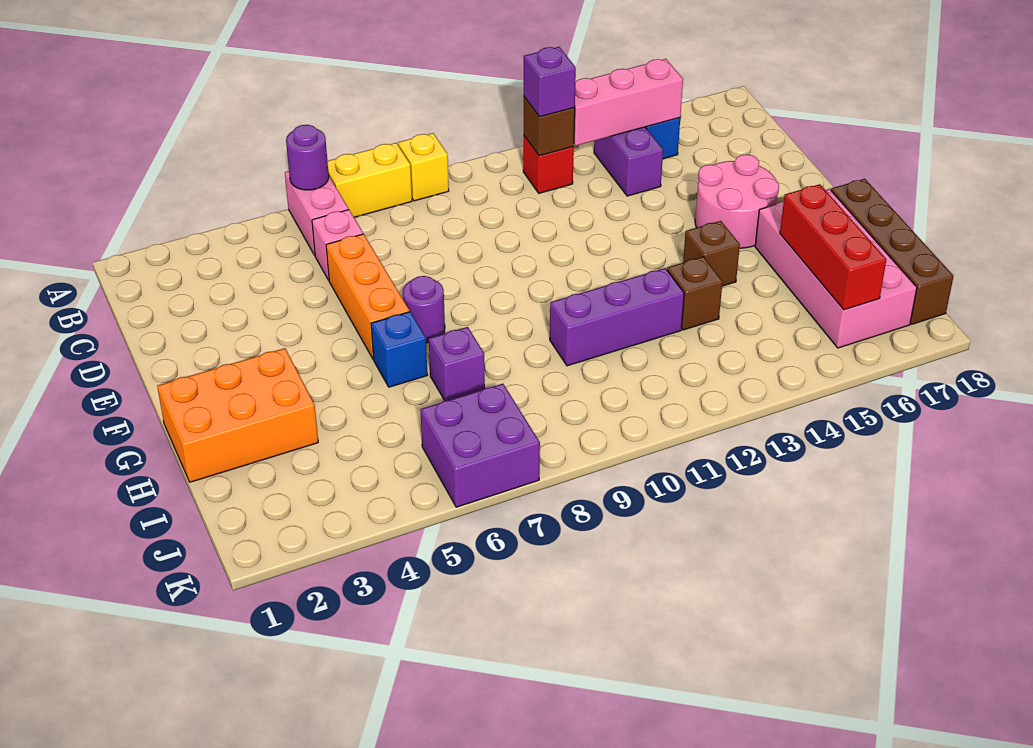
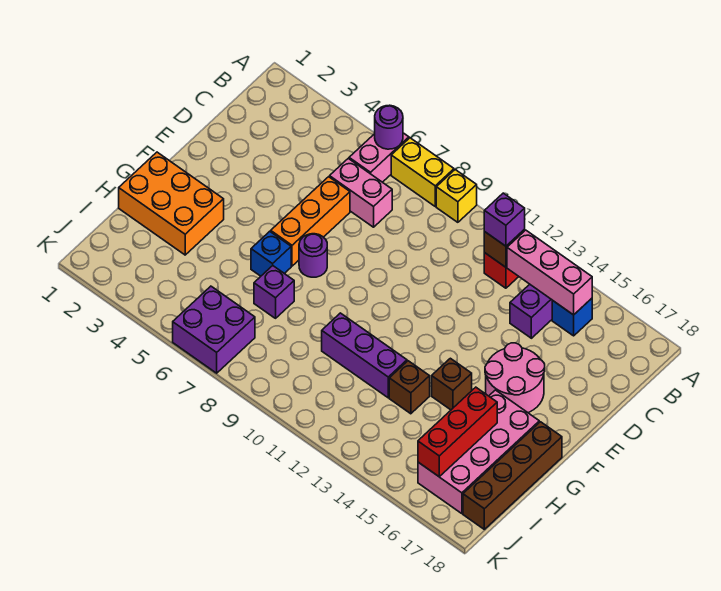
pink 1x1 brick [312,210,363,280] -> pink 1x2 brick [330,158,392,227]

